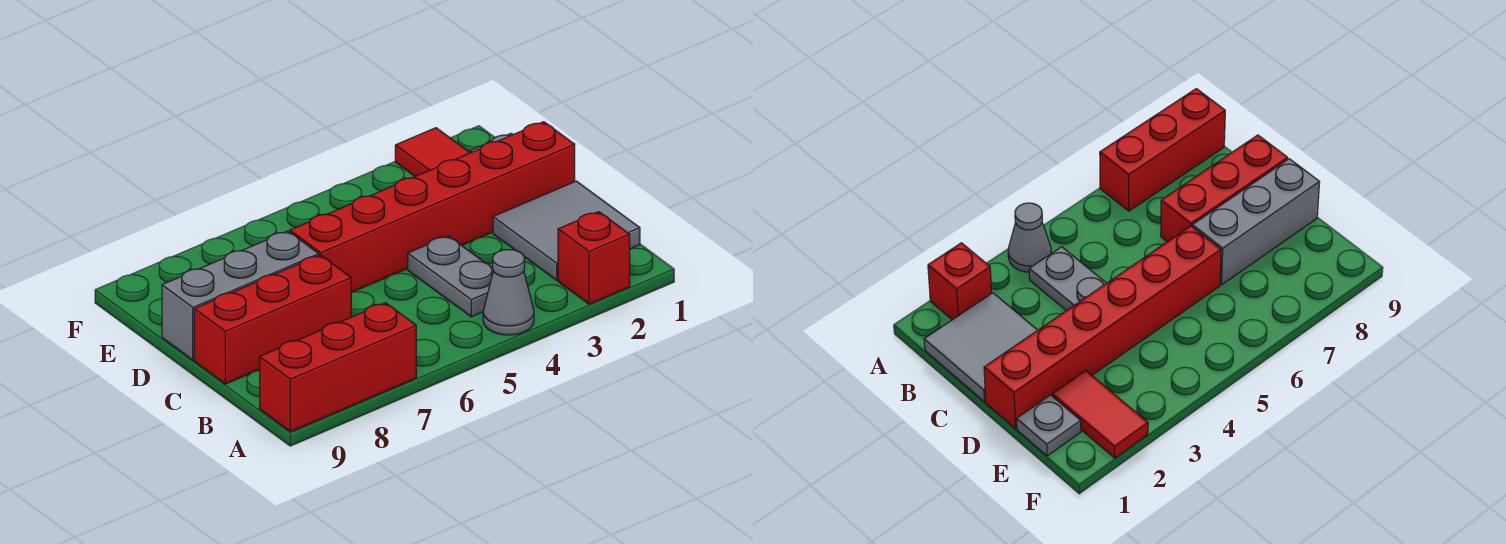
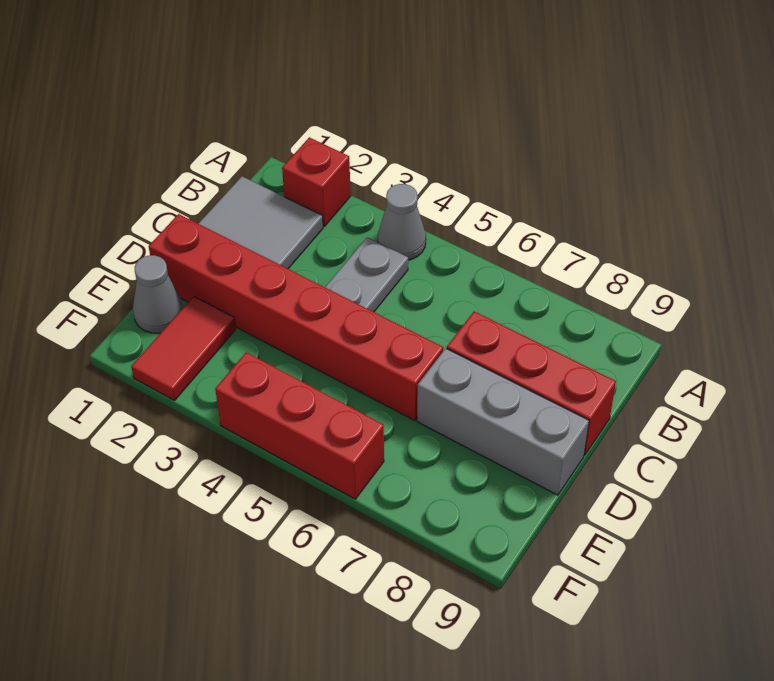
red 1x3 brick [260,303,416,432] -> red 1x3 brick moved to [215,352,384,499]
grey 1x1 plate [1017,395,1081,456] -> grey 1x1 cone [133,255,183,333]

